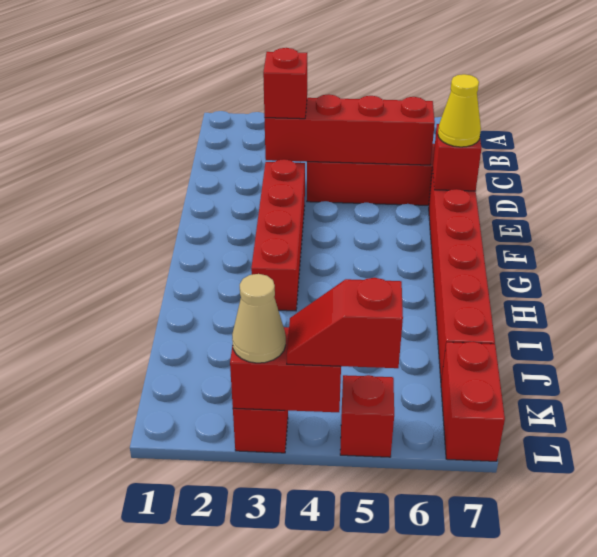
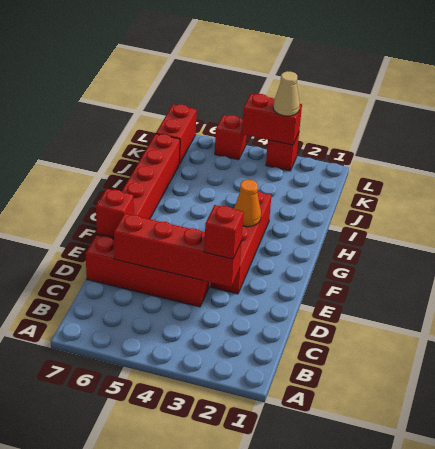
yellow 1x1 cone [438,74,481,147] -> none
none -> orange 1x1 cone [234,180,261,227]
red 1x2 slope [287,278,403,368] -> none

